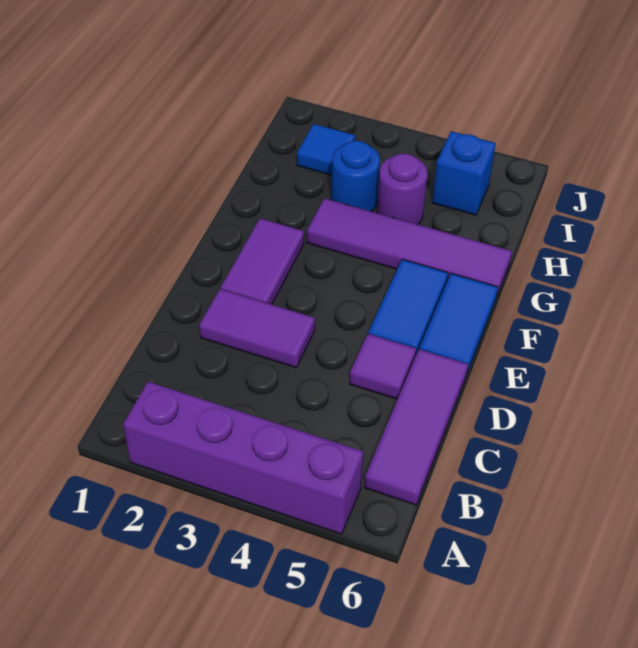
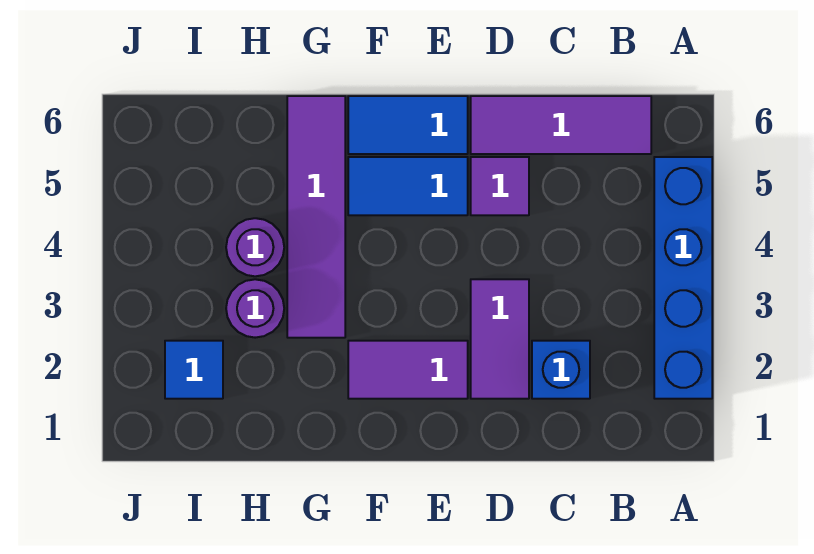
purple 1x4 brick [123,382,363,534] -> blue 1x4 brick [654,157,712,399]
blue 1x1 round brick [331,141,380,212] -> purple 1x1 round brick [226,279,284,338]
blue 1x1 brick [432,131,496,215] -> blue 1x1 brick moved to [532,341,590,399]

